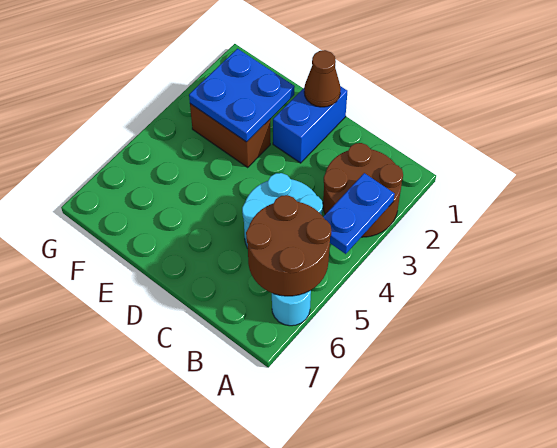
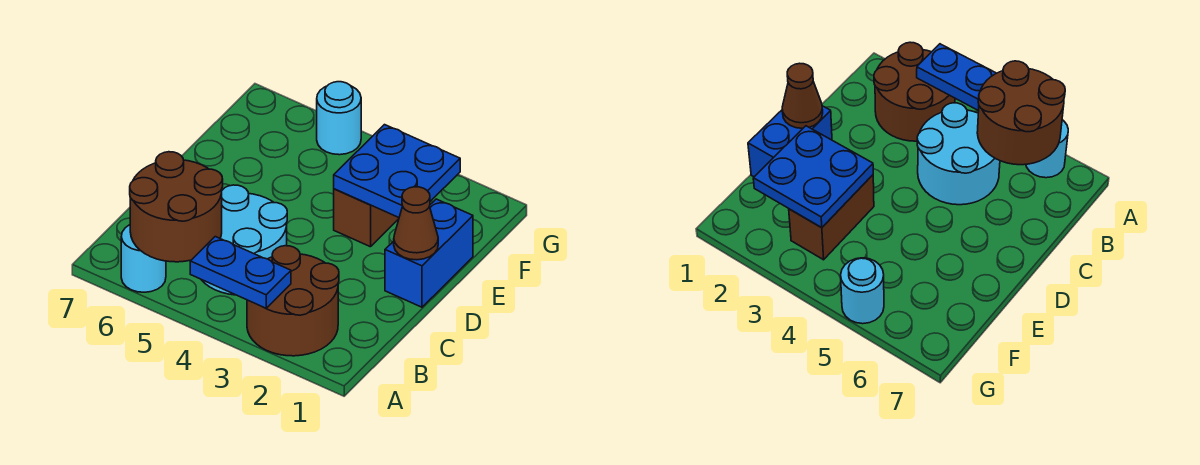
blue 1x2 brick [273,86,347,163] -> blue 1x2 brick turned to [385,199,473,307]
none -> cyan 1x1 round brick [317,82,361,155]

